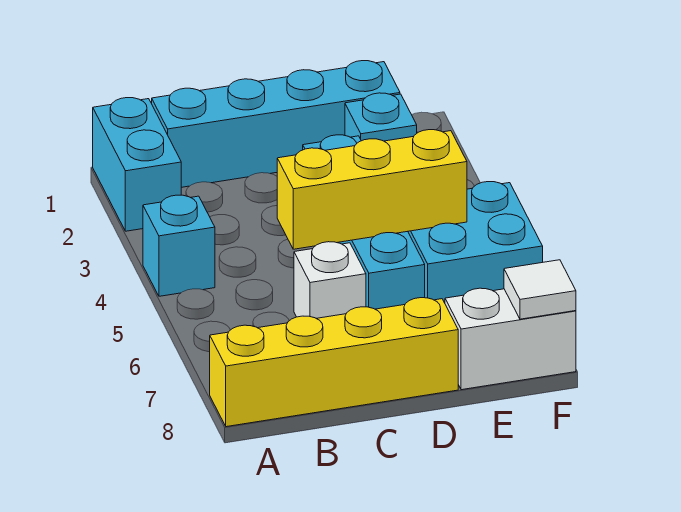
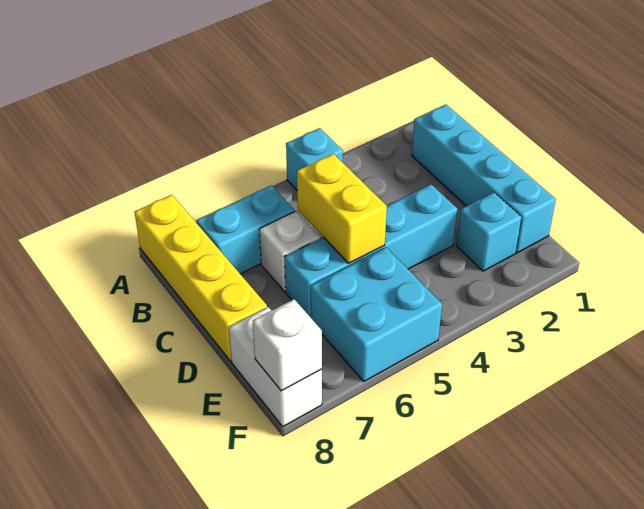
cyan 1x2 brick [93,98,181,231] -> cyan 1x2 brick moved to [197,185,295,274]
yellow 1x3 brick [277,130,467,249] -> yellow 1x2 brick [297,154,387,263]
white 1x1 tile [504,260,576,319] -> white 1x1 brick [253,299,322,391]

